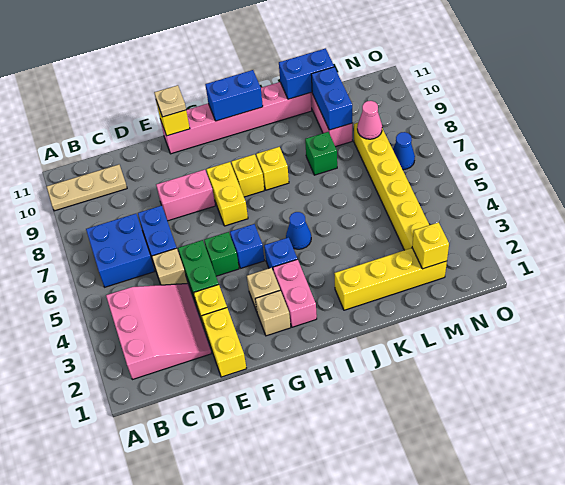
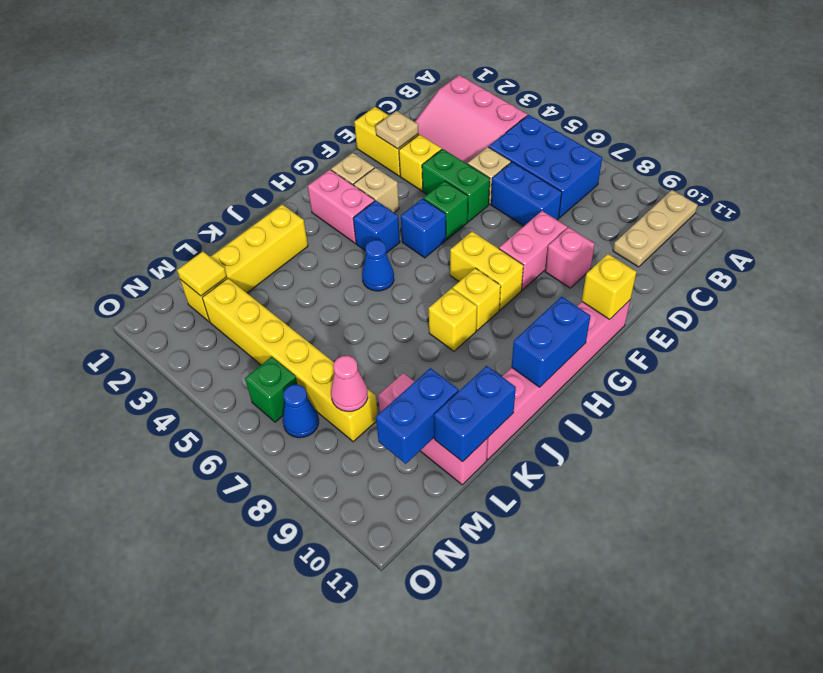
blue 2x2 brick [86,214,155,287] -> blue 2x3 brick [489,115,602,218]
none -> pink 1x1 brick [545,227,595,288]
tan 1x1 plate [154,85,186,117] -> tan 1x1 plate moved to [376,111,418,149]
green 1x1 brick [305,132,337,175] -> green 1x1 brick moved to [245,357,297,422]
blue 1x2 brick [311,67,352,130] -> blue 1x2 brick turned to [376,368,459,464]
yellow 1x1 brick [412,222,449,269] -> yellow 1x1 tile [177,251,227,296]

